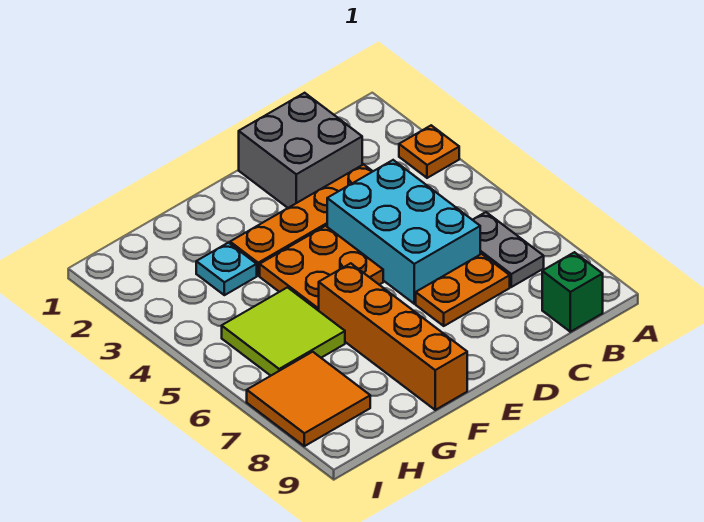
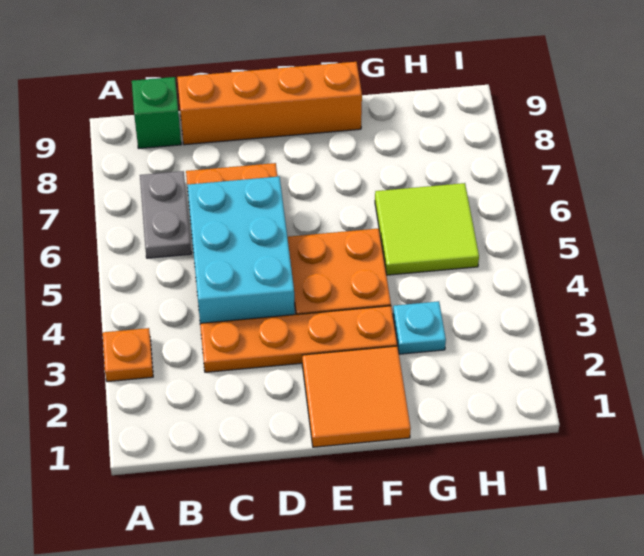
grey 2x2 brick [239,93,362,208] -> none
orange 1x4 brick [319,263,467,410] -> orange 1x4 brick turned to [177,62,362,145]
orange 2x2 tile [247,352,370,446] -> orange 2x2 tile moved to [302,346,411,447]

